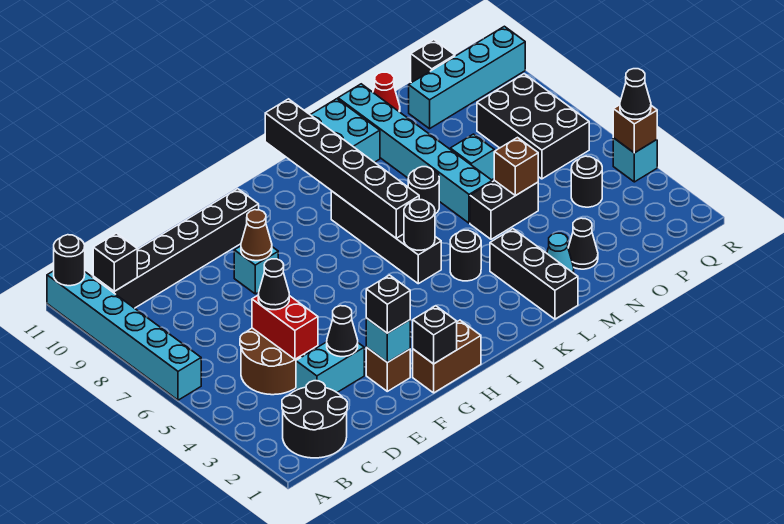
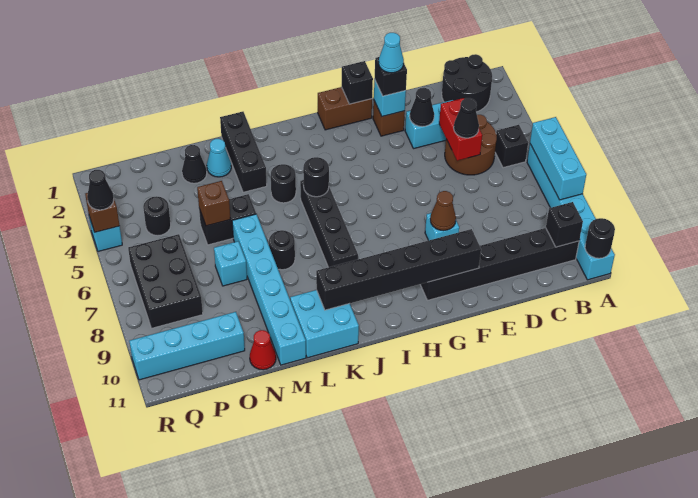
none -> cyan 1x3 brick [530,117,586,200]
none -> cyan 1x1 cone [379,33,404,73]
black 1x6 brick [265,99,419,238] -> black 1x6 brick turned to [316,229,481,310]
black 1x1 brick [411,40,455,83] -> black 1x1 brick moved to [495,125,528,168]

